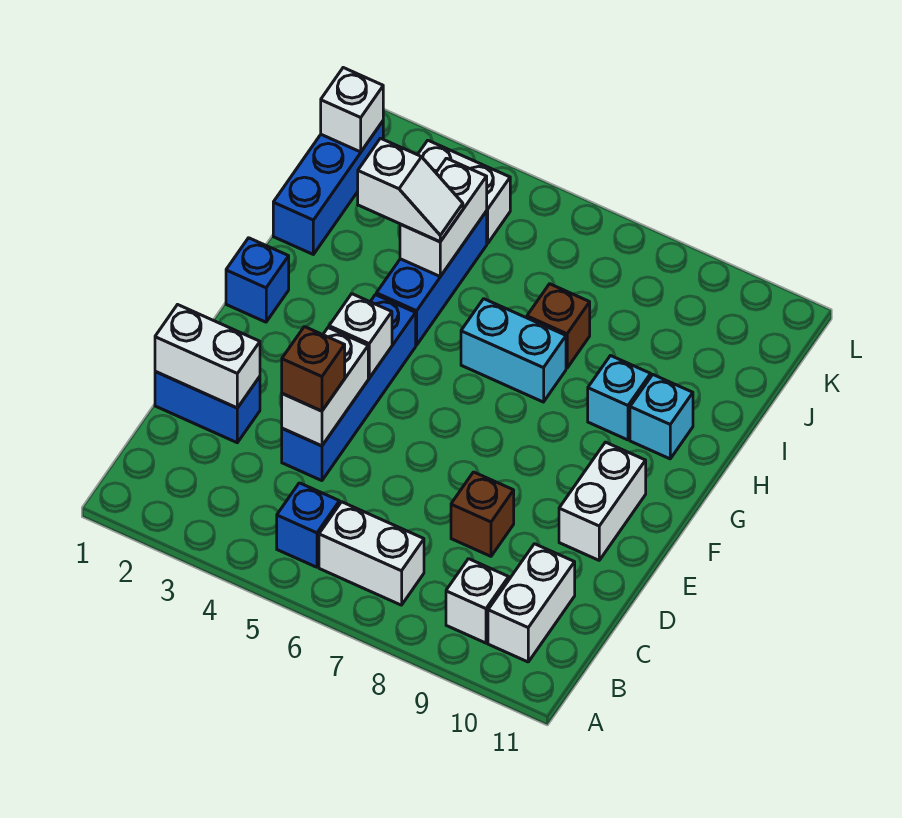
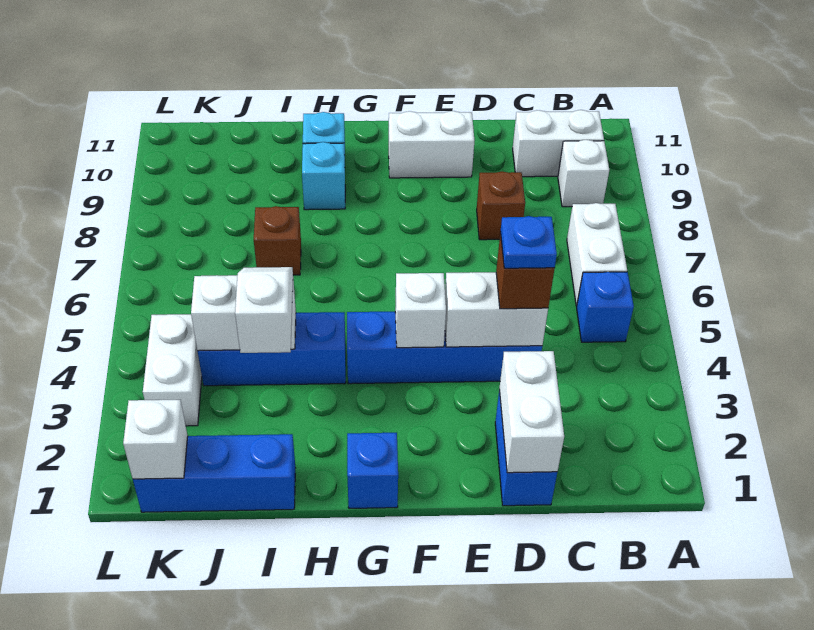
none -> blue 1x1 plate [501,216,557,268]
cyan 1x2 brick [461,299,566,402] -> none

